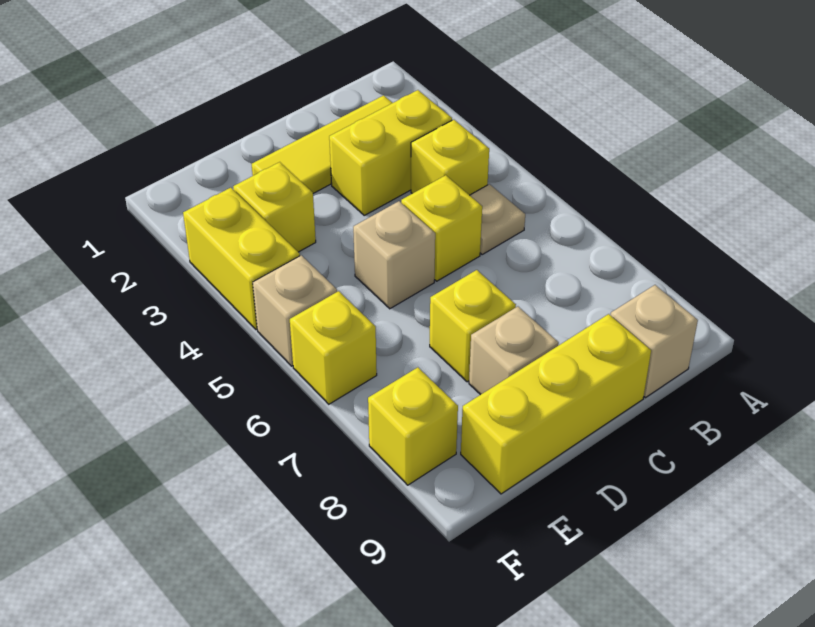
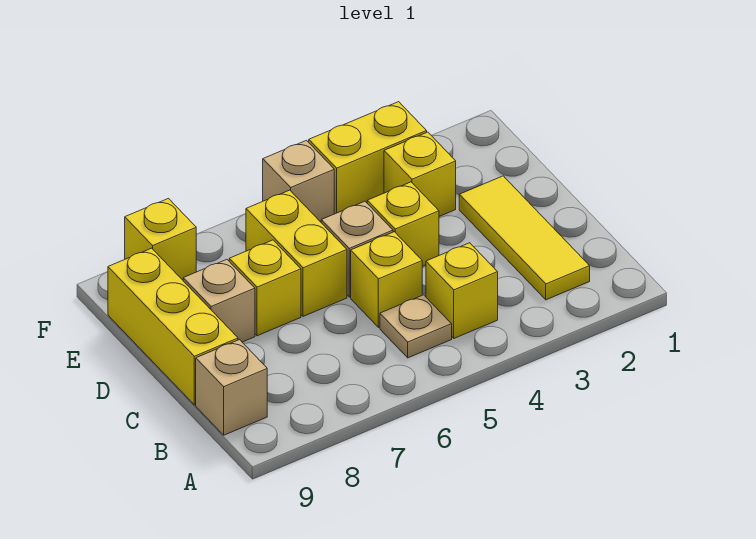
yellow 1x2 brick [329,90,452,215] -> yellow 1x2 brick moved to [246,190,347,316]
yellow 1x1 brick [290,291,377,404] -> yellow 1x1 brick moved to [367,182,439,266]

